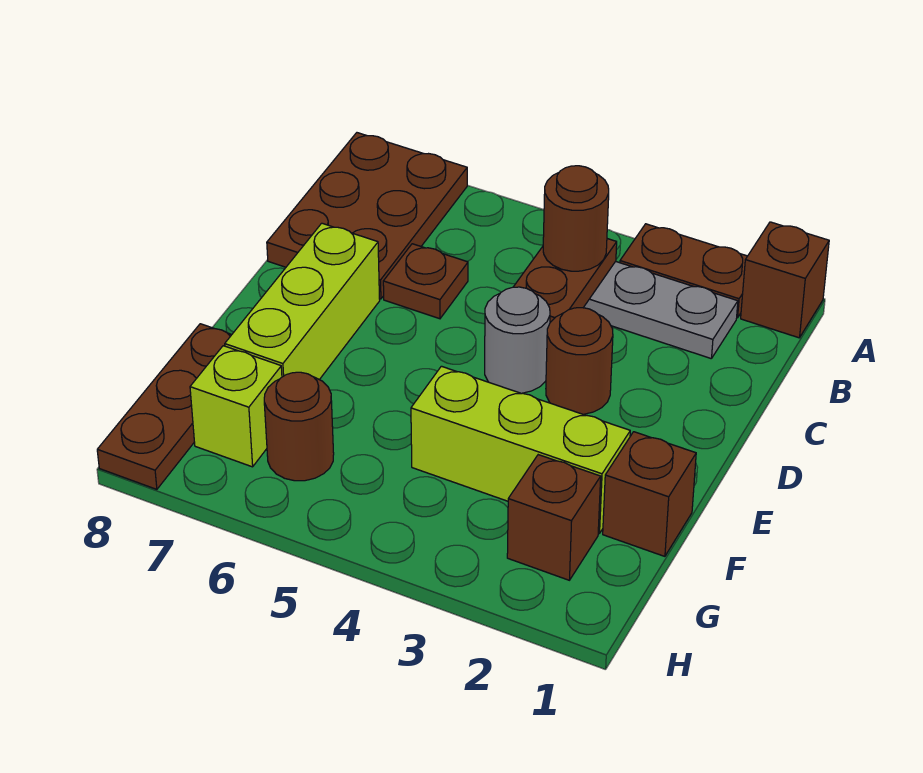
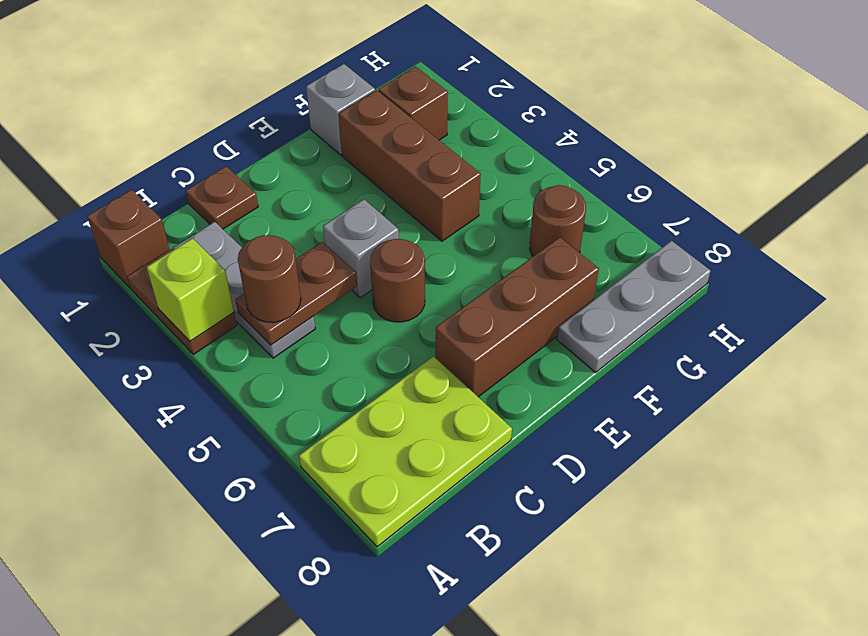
brown 2x3 plate [267,133,467,299] -> lime 2x3 plate [299,356,512,547]
brown 1x1 plate [383,244,468,319] -> brown 1x1 plate moved to [186,166,258,229]
brown 1x1 round brick [546,308,613,414] -> brown 1x1 round brick moved to [370,239,425,322]
grey 1x1 round brick [485,287,550,393] -> grey 1x1 brick [323,199,399,298]
lime 1x3 brick [225,223,380,380] -> brown 1x3 brick [436,237,599,397]
brown 1x1 brick [603,432,696,556] -> grey 1x1 brick [306,64,375,155]
lime 1x3 brick [411,366,630,533] -> brown 1x3 brick [339,90,481,241]
brown 1x3 plate [97,324,232,489] -> grey 1x3 plate [557,241,711,372]
lime 1x1 brick [190,346,282,467] -> lime 1x1 brick moved to [146,238,234,341]

